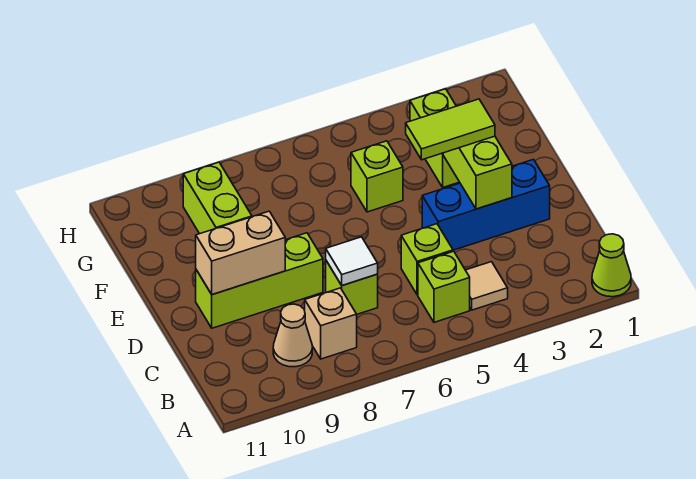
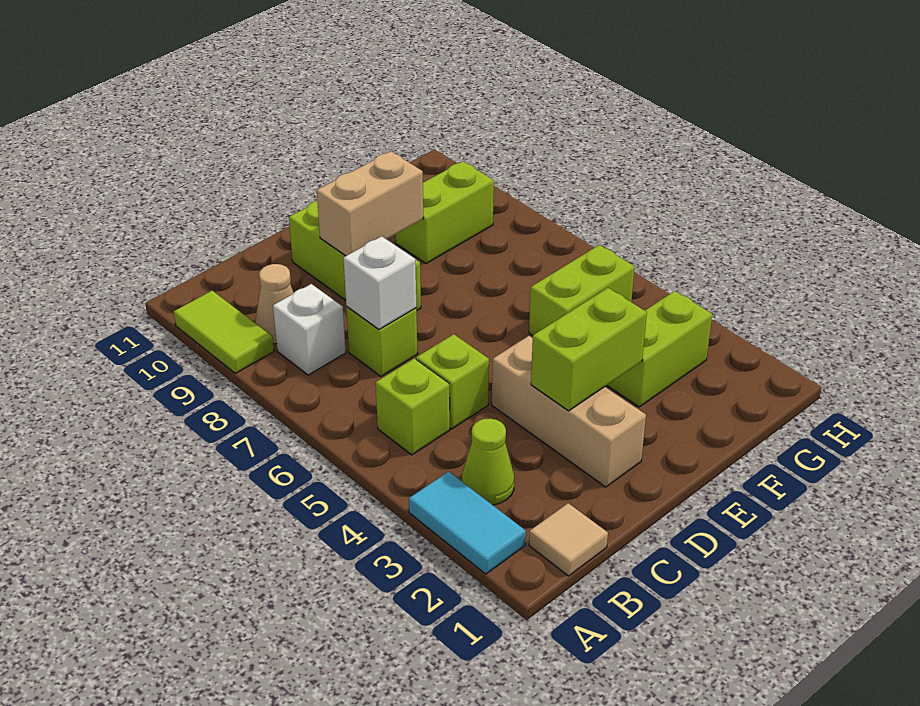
lime 1x1 cone [592,234,631,297] -> lime 1x1 cone moved to [462,418,514,505]
none -> cyan 1x2 tile [409,472,526,574]
tan 1x1 tile [466,262,508,310] -> tan 1x1 tile moved to [529,503,608,576]
tan 1x1 brick [305,288,357,359] -> white 1x1 brick [273,284,346,375]
white 1x1 tile [326,237,378,285] -> white 1x1 brick [344,236,416,329]
blue 1x3 brick [422,160,550,250] -> tan 1x3 brick [492,336,646,487]
tan 1x2 brick [196,211,285,295] -> tan 1x2 brick turned to [317,151,423,256]
lime 1x2 tile [406,99,495,160] -> lime 1x2 tile moved to [174,291,274,373]
lime 1x1 brick [351,141,403,212] -> lime 1x2 brick [529,245,635,335]

